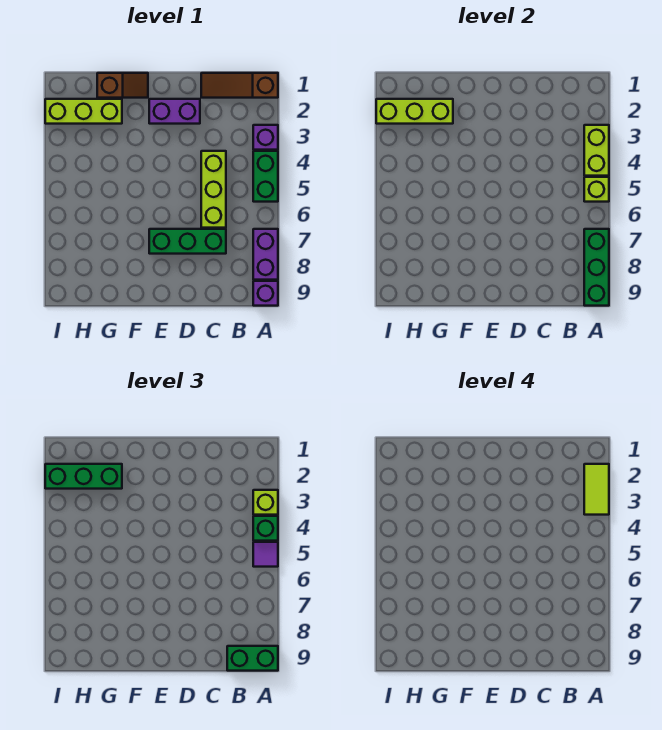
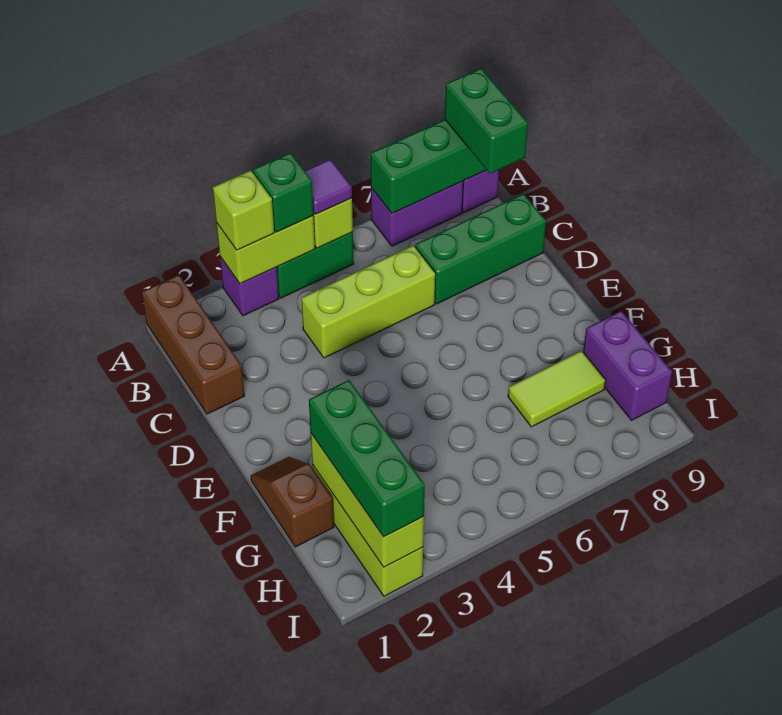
brown 1x3 slope [201,73,278,98] -> brown 1x3 brick [142,275,244,414]
lime 1x2 tile [584,464,609,515] -> lime 1x2 tile moved to [508,351,606,427]
green 1x3 brick [149,229,226,254] -> green 1x3 brick turned to [415,194,546,304]
purple 1x2 brick [149,99,200,124] -> purple 1x2 brick moved to [583,311,672,420]

